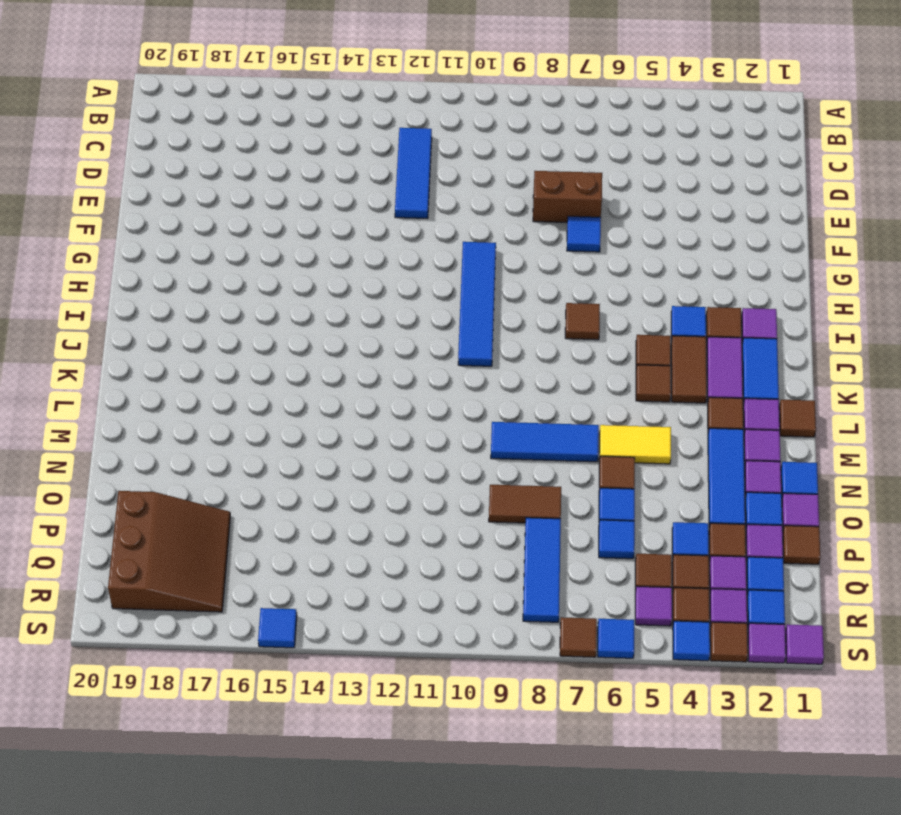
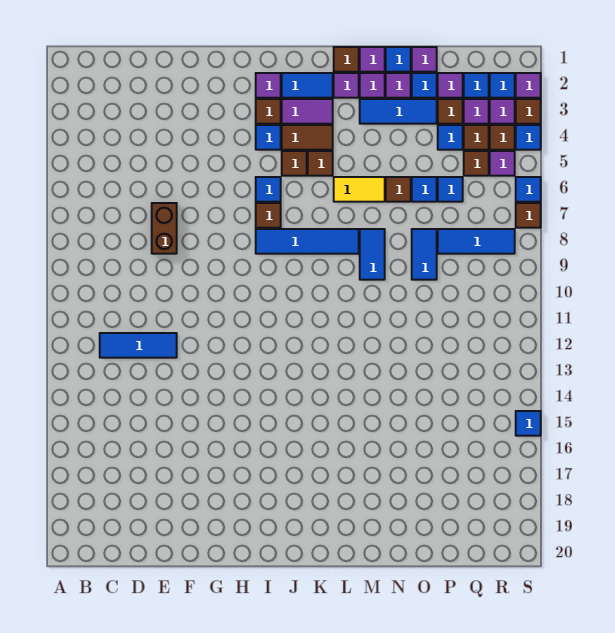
blue 1x1 tile [567,216,601,252] -> blue 1x1 tile moved to [256,177,281,202]
blue 1x4 tile [458,242,496,366] -> blue 1x4 tile moved to [256,229,359,254]
brown 1x1 tile [708,397,743,431] -> none
yellow 1x2 tile [599,425,671,464] -> yellow 1x2 tile turned to [334,177,385,202]
blue 1x3 tile [491,422,599,462] -> blue 1x2 tile [360,229,385,280]
brown 1x2 tile [489,485,561,523] -> blue 1x2 tile [412,229,437,280]
brown 1x1 tile [783,526,820,564] -> none
brown 3x3 slope [108,491,230,612] -> none
purple 1x1 tile [785,624,824,664] -> purple 1x1 tile moved to [360,47,385,72]

